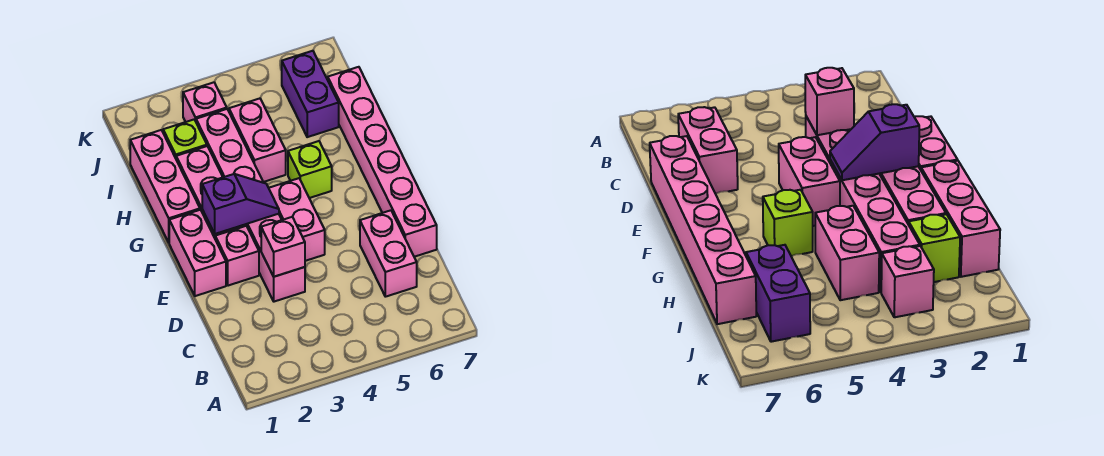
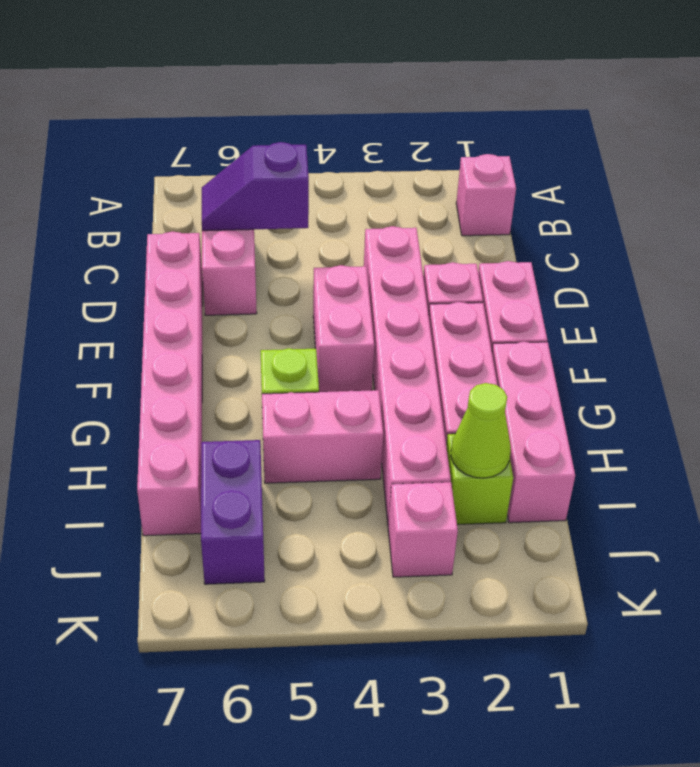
pink 1x1 brick [261,217,305,277] -> pink 1x1 brick moved to [456,154,516,236]
purple 1x2 slope [202,174,279,234] -> purple 1x2 slope moved to [202,142,309,231]
pink 1x2 brick [229,99,286,182] -> pink 1x2 brick turned to [262,390,383,483]
none -> lime 1x1 cone [451,383,511,478]

